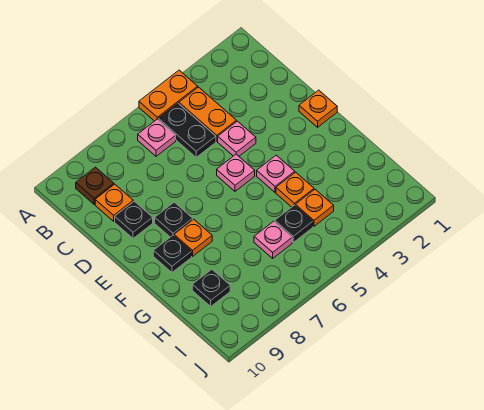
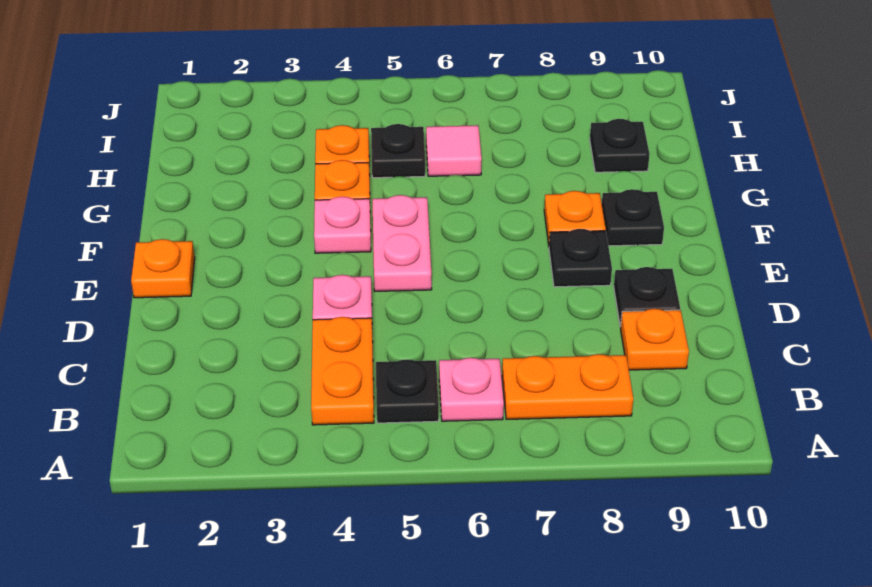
orange 1x2 plate [139,70,198,121] -> orange 1x2 plate moved to [502,354,633,419]
black 1x2 plate [158,103,216,157] -> black 1x1 plate [376,359,439,423]
brown 1x1 plate [76,167,114,204] -> none
pink 1x1 plate [217,154,255,191] -> pink 1x2 plate [372,195,432,291]
pink 1x1 plate [254,221,292,258] -> pink 1x1 tile [426,125,482,176]

